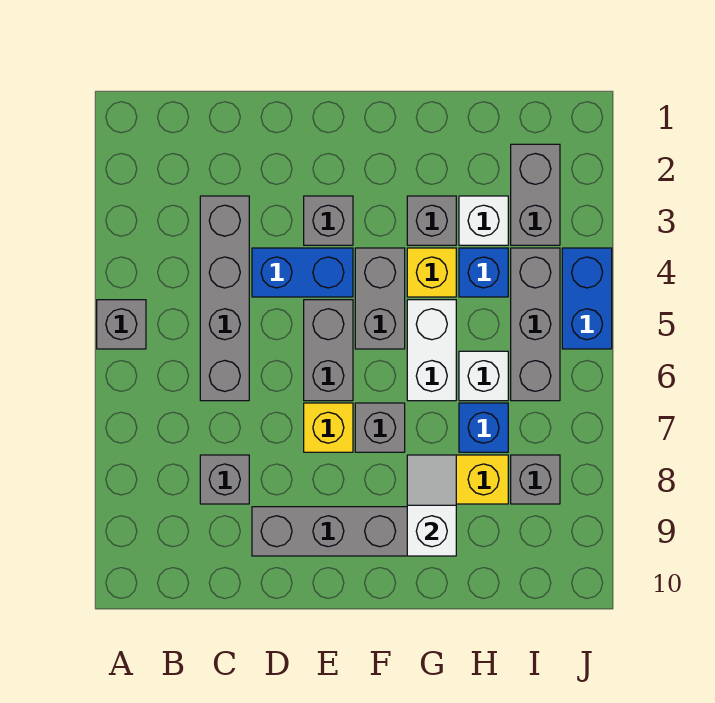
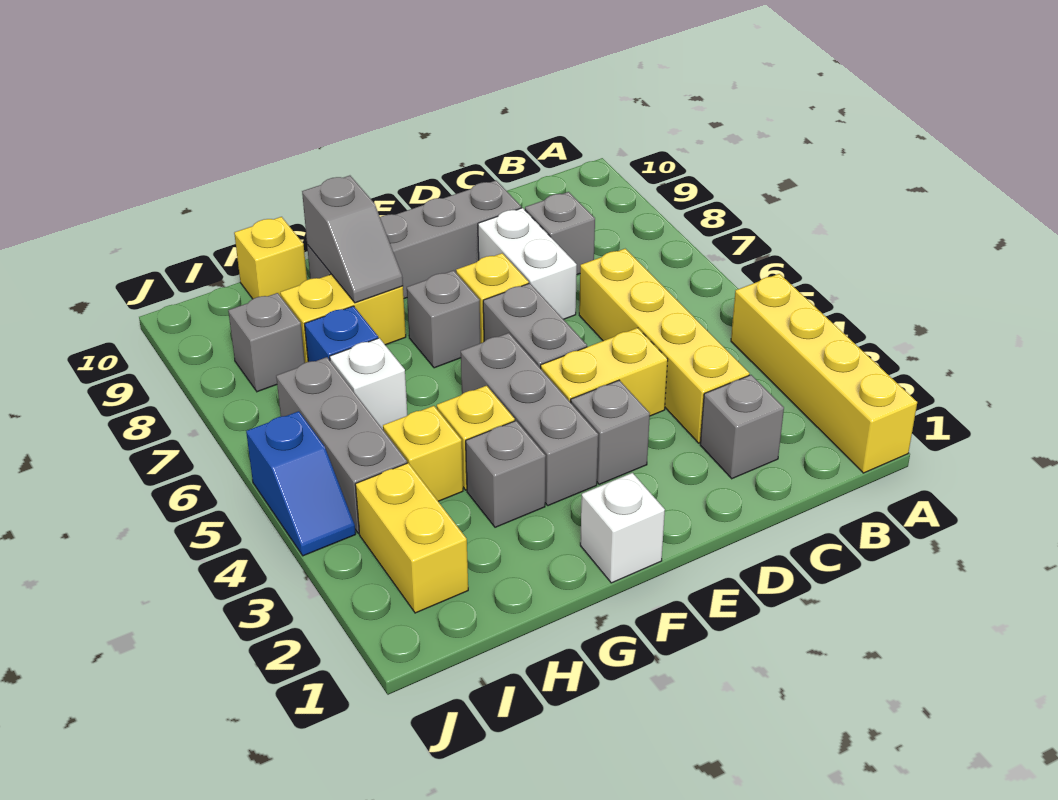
none -> yellow 1x4 brick [731,274,917,473]
grey 1x1 brick [97,300,146,349] -> grey 1x1 brick moved to [700,375,784,479]
grey 1x4 brick [200,196,249,401] -> yellow 1x4 brick [579,249,750,443]
blue 1x2 brick [252,248,353,297] -> yellow 1x2 brick [541,328,668,416]
grey 1x2 brick [355,248,405,349] -> grey 1x3 brick [461,333,598,506]
white 1x2 brick [407,300,456,401] -> white 1x2 brick moved to [478,208,577,319]
white 1x2 slope [407,455,456,556] -> grey 1x2 slope [302,176,403,303]
white 1x1 brick [459,196,508,245] -> white 1x1 brick moved to [580,473,665,583]
blue 1x1 brick [459,248,508,297] -> yellow 1x1 brick [383,406,463,501]
none -> yellow 1x1 brick [234,217,307,299]
grey 1x2 brick [511,144,560,245] -> yellow 1x2 brick [355,463,468,613]
blue 1x2 brick [562,248,612,349] -> blue 1x2 slope [246,411,356,556]

